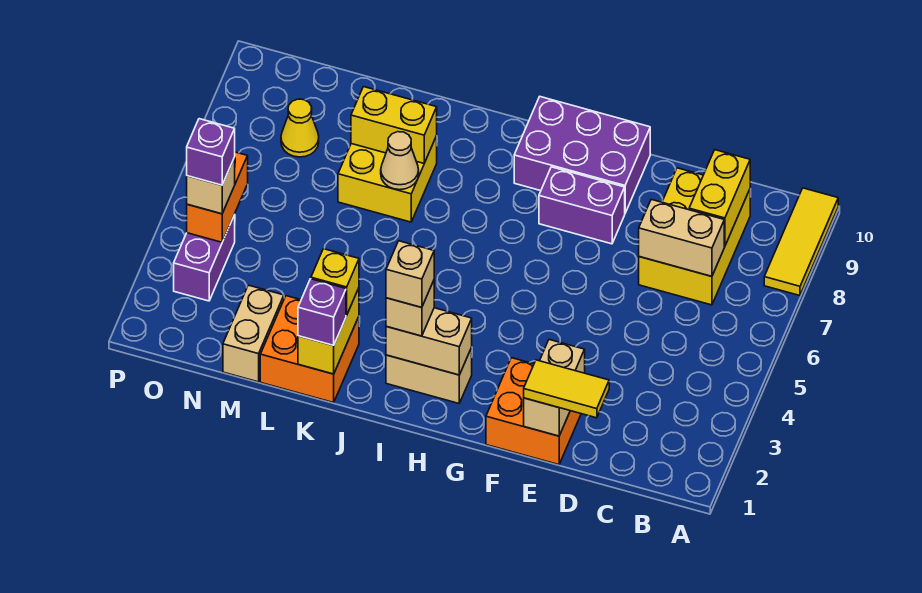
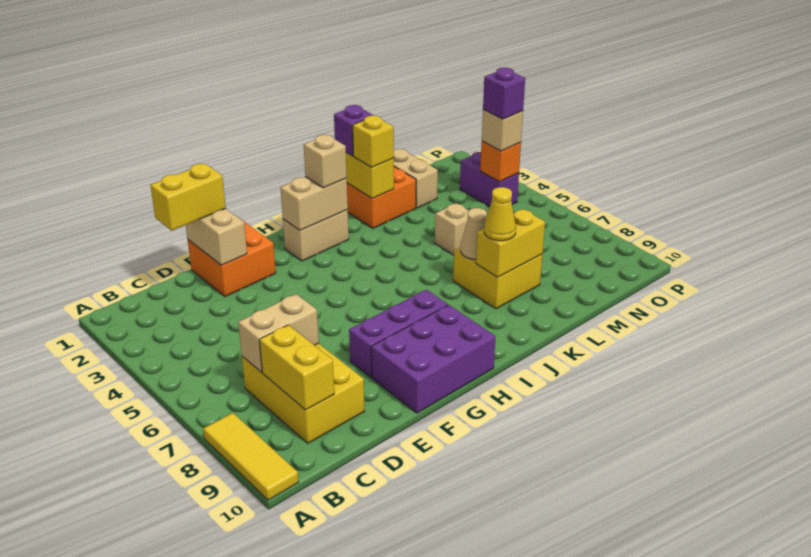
yellow 1x2 tile [524,360,609,418] -> yellow 1x2 brick [150,164,226,230]
purple 1x2 brick [539,167,625,244] -> purple 1x3 brick [349,290,448,377]
tan 1x1 brick [386,241,434,308] -> tan 1x1 brick moved to [435,203,469,255]
yellow 1x1 cone [281,99,319,157] -> yellow 1x1 cone moved to [484,187,516,241]
orange 1x2 brick [187,152,248,242] -> orange 1x1 brick [480,141,521,182]

